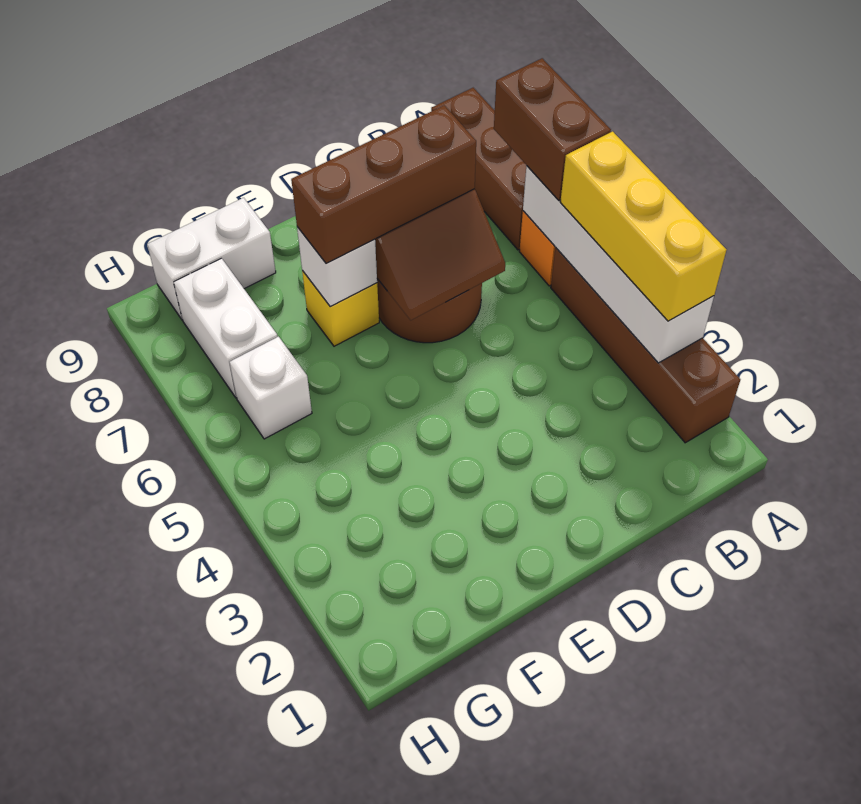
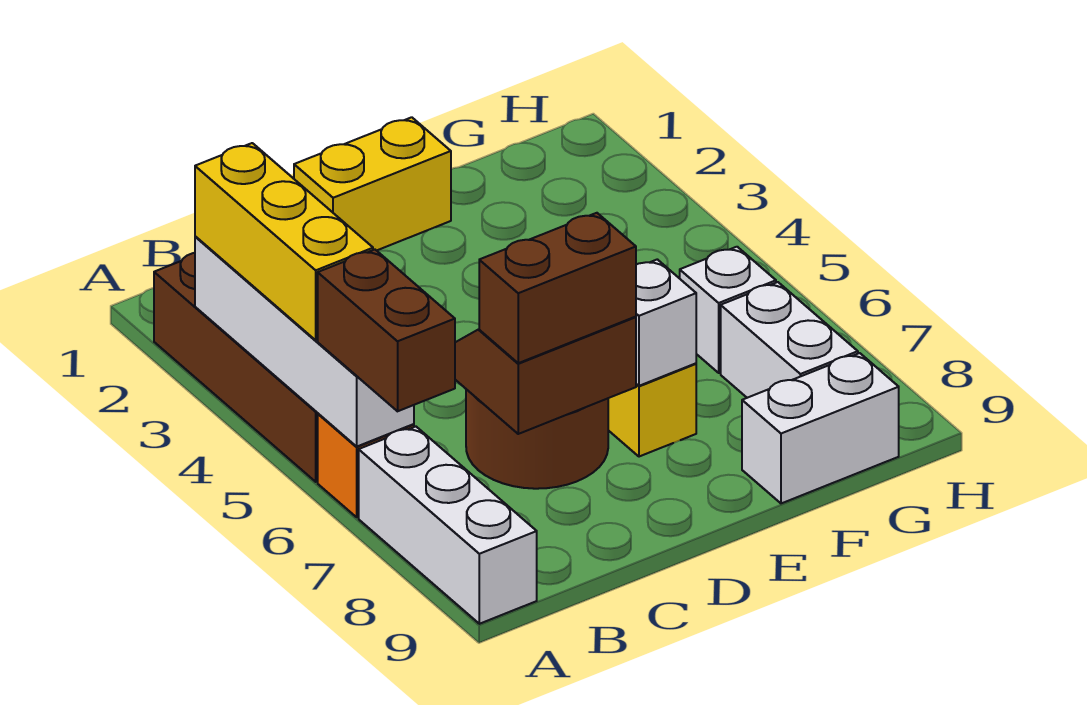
brown 1x3 brick [431,88,527,250] -> white 1x3 brick [359,427,537,624]
brown 1x3 brick [291,105,476,263] -> brown 1x2 brick [479,213,636,363]
none -> yellow 1x2 brick [294,117,451,251]

